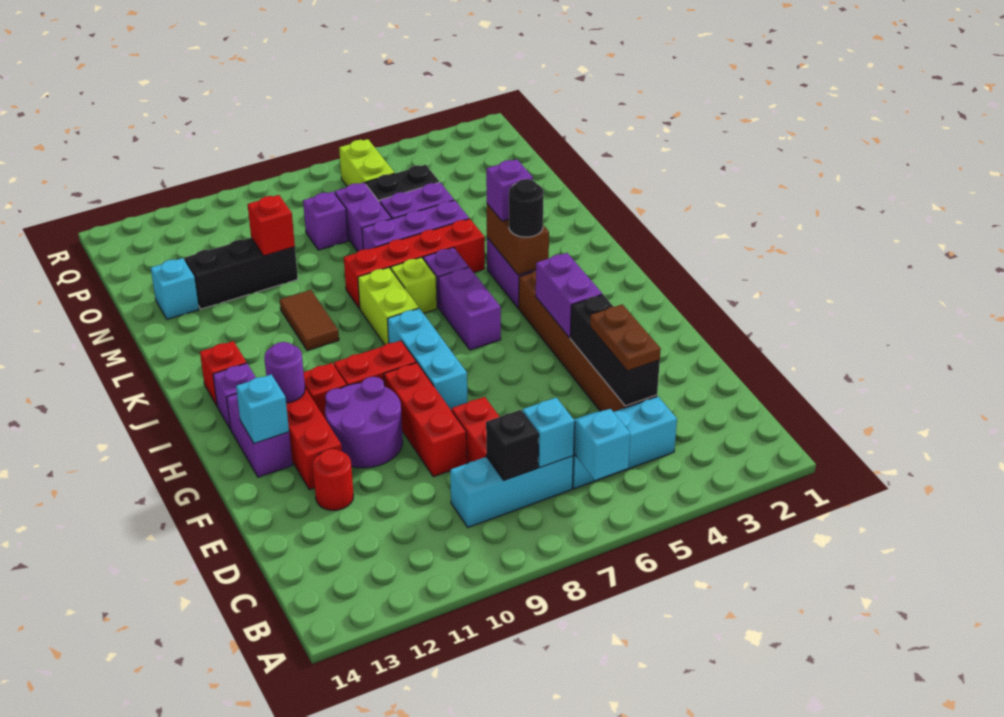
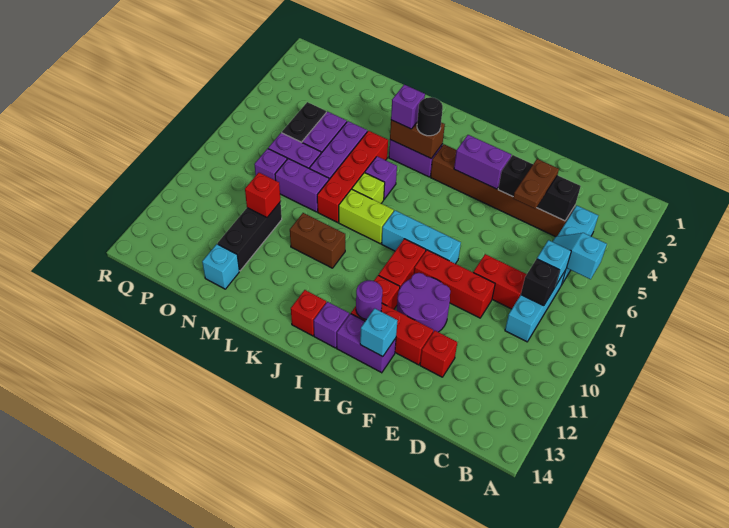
brown 1x2 plate [590,304,661,371] -> brown 1x2 plate turned to [513,159,559,209]
red 1x1 round brick [313,449,354,510] -> red 1x1 brick [420,331,457,377]
purple 1x2 brick [438,267,501,350] -> purple 1x2 brick moved to [275,159,329,212]
brown 1x2 tile [280,290,339,351] -> brown 1x2 brick [290,213,345,268]
lime 1x2 brick [339,139,395,186] -> none

